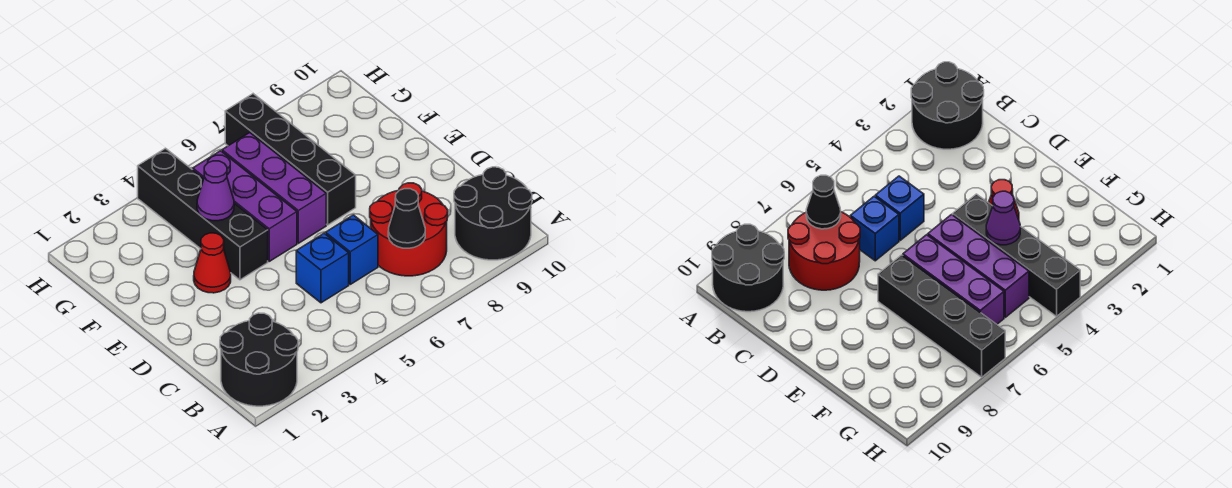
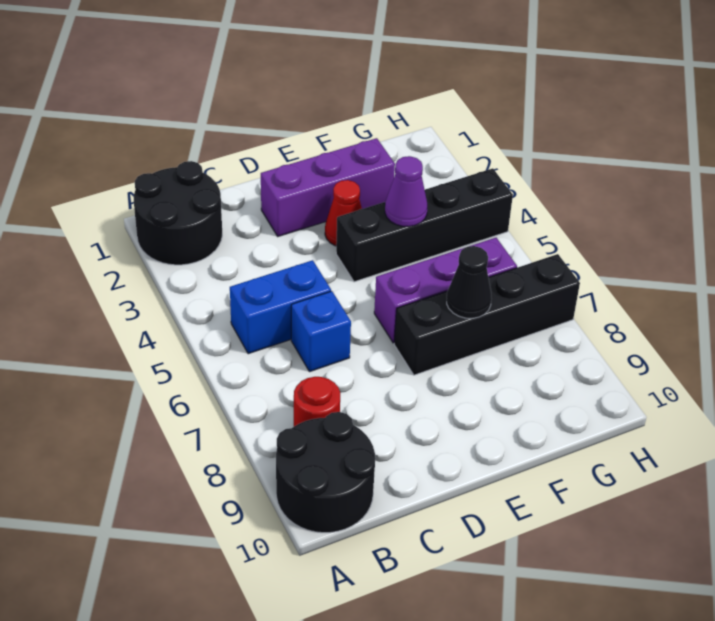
red 2x2 round brick [370,183,448,276] -> red 1x1 round brick [294,377,340,426]
black 1x1 cone [388,189,425,248] -> black 1x1 cone moved to [447,246,491,318]
blue 1x1 brick [296,233,349,303] -> blue 1x2 brick [230,260,331,354]
purple 1x3 brick [193,151,297,261] -> purple 1x3 brick moved to [261,138,395,236]

